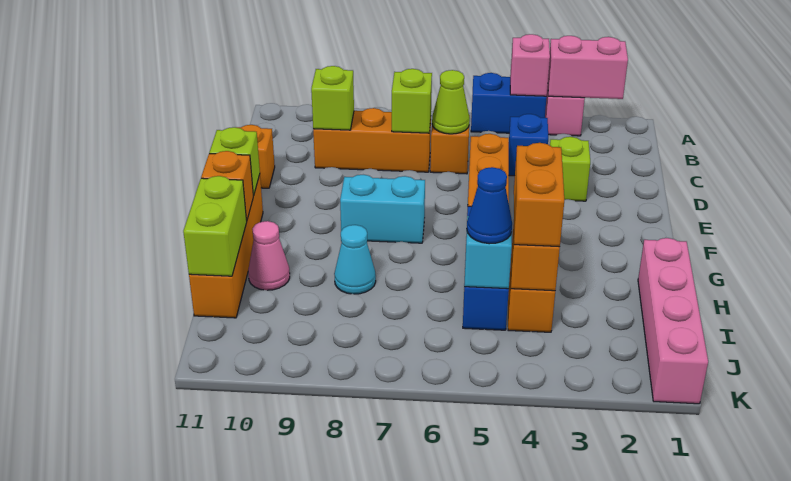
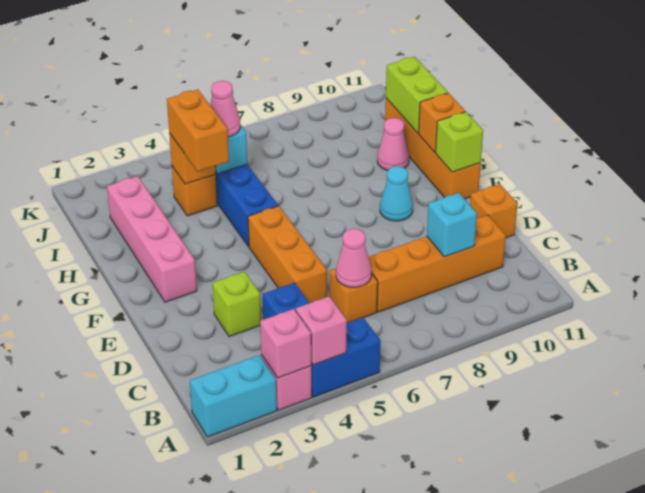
pink 1x2 brick [548,36,628,99] -> pink 1x1 brick [260,309,311,378]
lime 1x1 cone [432,70,470,134] -> pink 1x1 cone [336,229,371,287]
orange 1x3 brick [313,108,431,172] -> orange 1x4 brick [368,215,506,312]
lime 1x1 brick [392,69,432,133] -> none
lime 1x1 brick [311,66,354,130] -> cyan 1x1 brick [427,193,477,257]
cyan 1x2 brick [340,175,425,243] -> cyan 1x2 brick moved to [190,355,277,437]
pink 1x4 brick [638,238,708,404] -> pink 1x4 brick moved to [107,176,197,302]
cyan 1x1 cone [334,225,376,294] -> cyan 1x1 cone moved to [380,166,413,221]
blue 1x1 cone [467,167,512,244] -> pink 1x1 cone [210,81,240,137]

